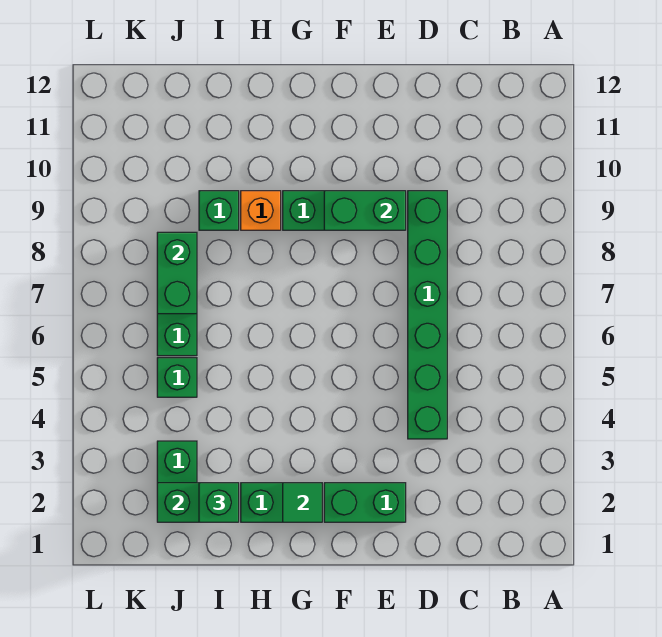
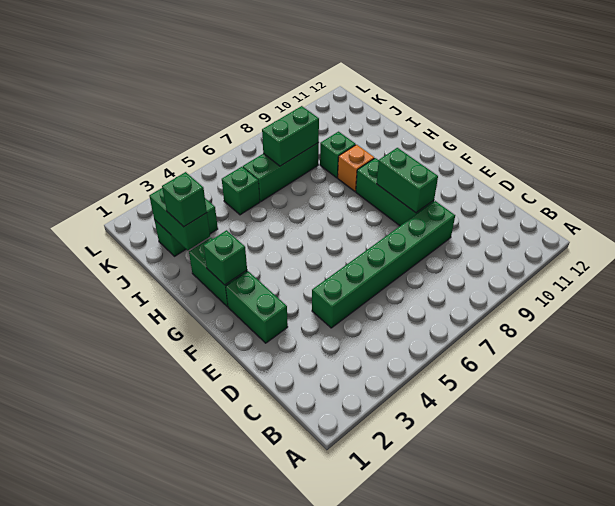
green 1x1 tile [283,483,322,522] -> green 1x1 brick [204,230,247,285]

